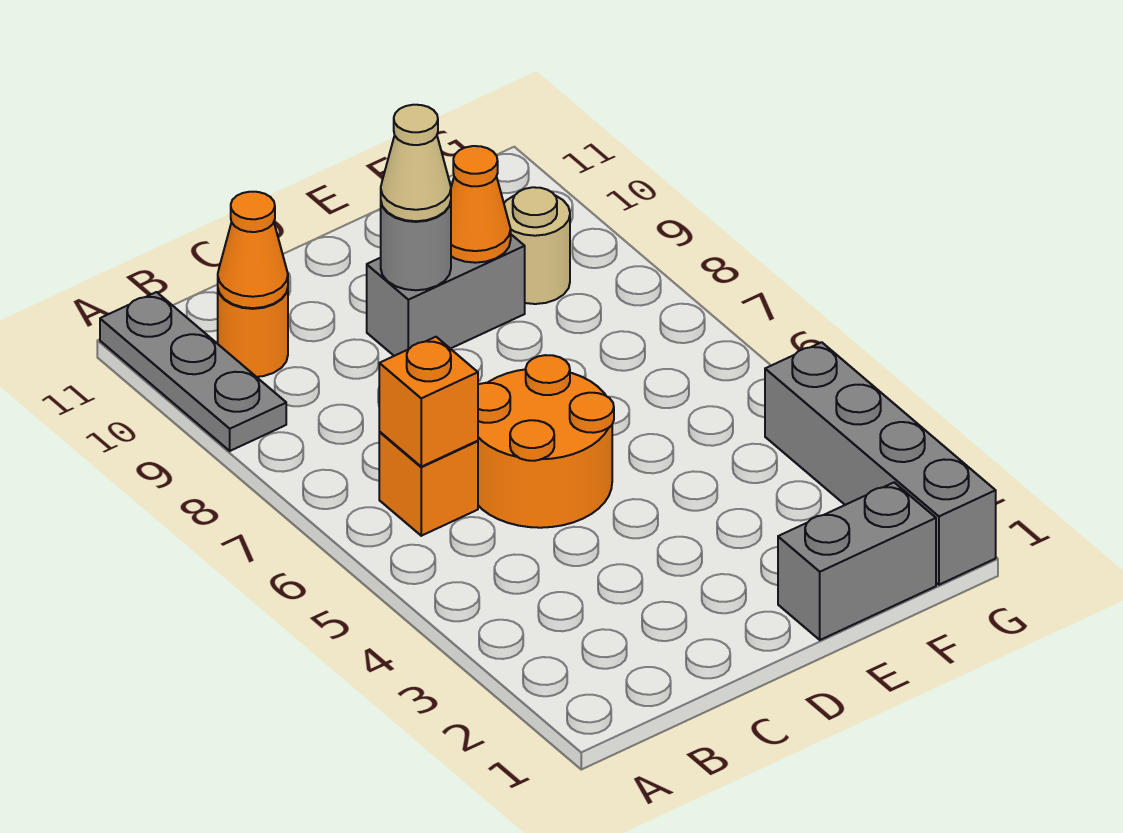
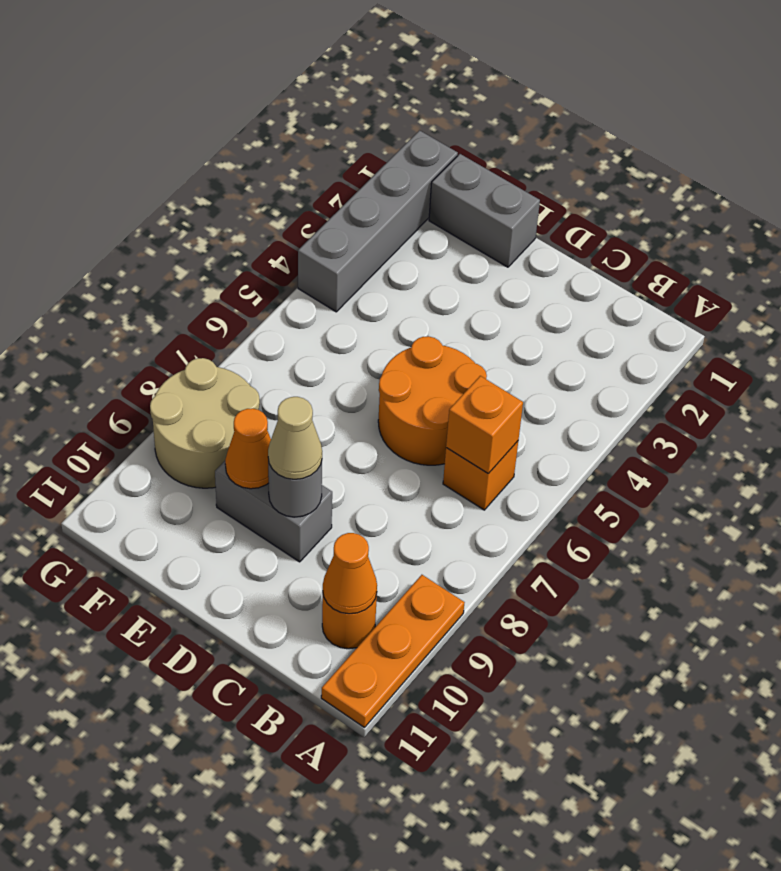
grey 1x3 plate [100,292,286,451] -> orange 1x3 plate [321,575,465,728]
tan 1x1 round brick [504,187,570,304] -> tan 2x2 round brick [150,358,260,488]

